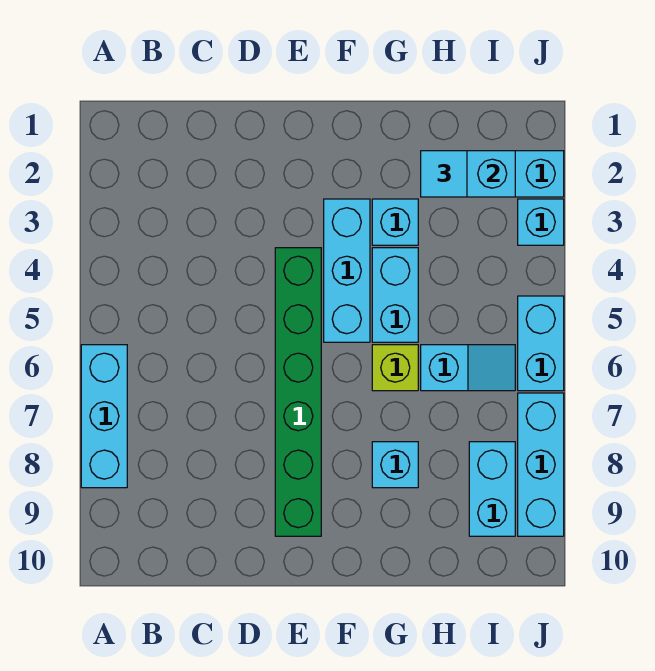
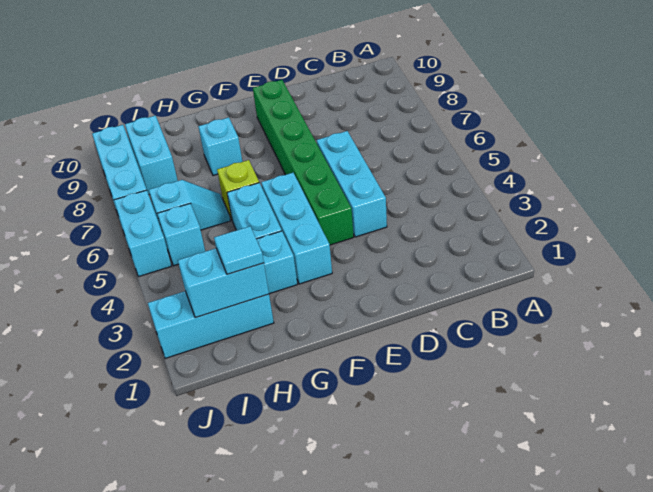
cyan 1x3 brick [81,345,127,488] -> cyan 1x3 brick moved to [317,131,387,237]
cyan 1x2 slope [421,345,515,391] -> cyan 1x2 slope turned to [149,180,230,230]
cyan 1x1 brick [518,199,564,245] -> cyan 1x1 brick moved to [157,203,205,266]

